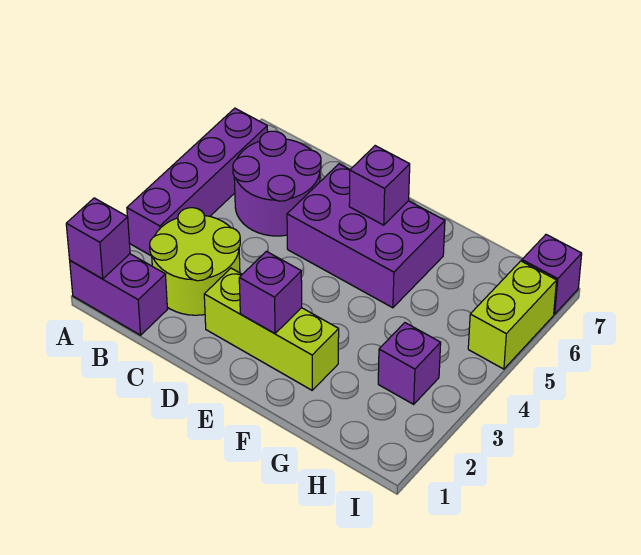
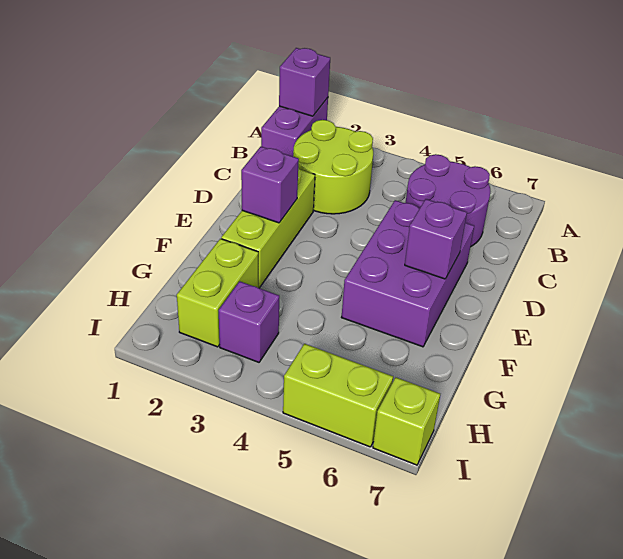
purple 1x4 brick [127,108,268,256] -> none
none -> lime 1x2 brick [177,239,258,347]
purple 1x1 brick [522,235,582,314] -> lime 1x1 brick [373,377,440,465]

